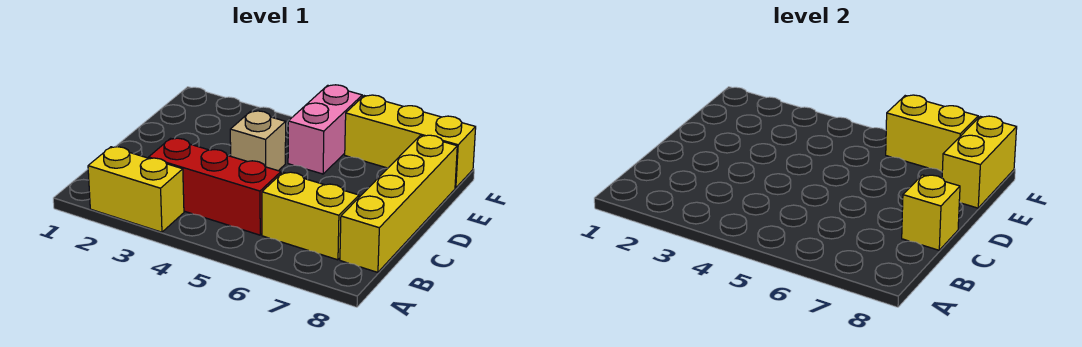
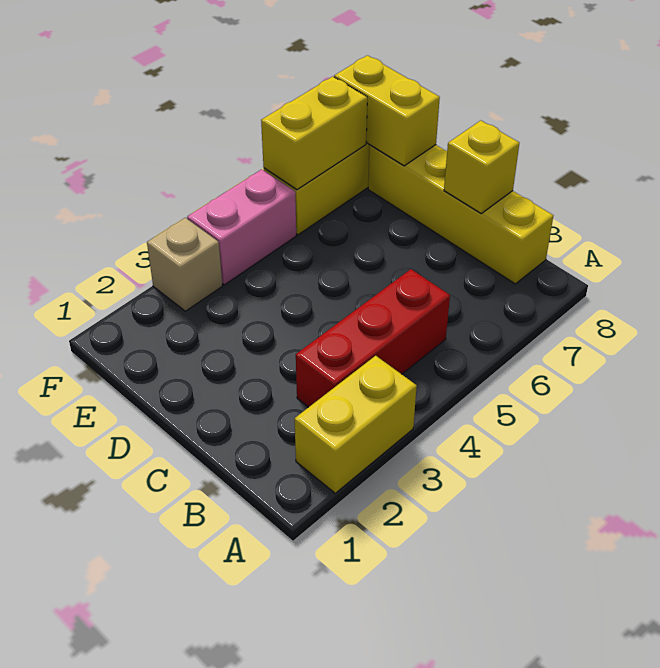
yellow 1x2 brick [262,172,359,260] -> none
tan 1x1 brick [230,111,286,171] -> tan 1x1 brick moved to [147,218,222,311]
pink 1x2 brick [288,85,362,174] -> pink 1x2 brick turned to [187,169,296,285]

